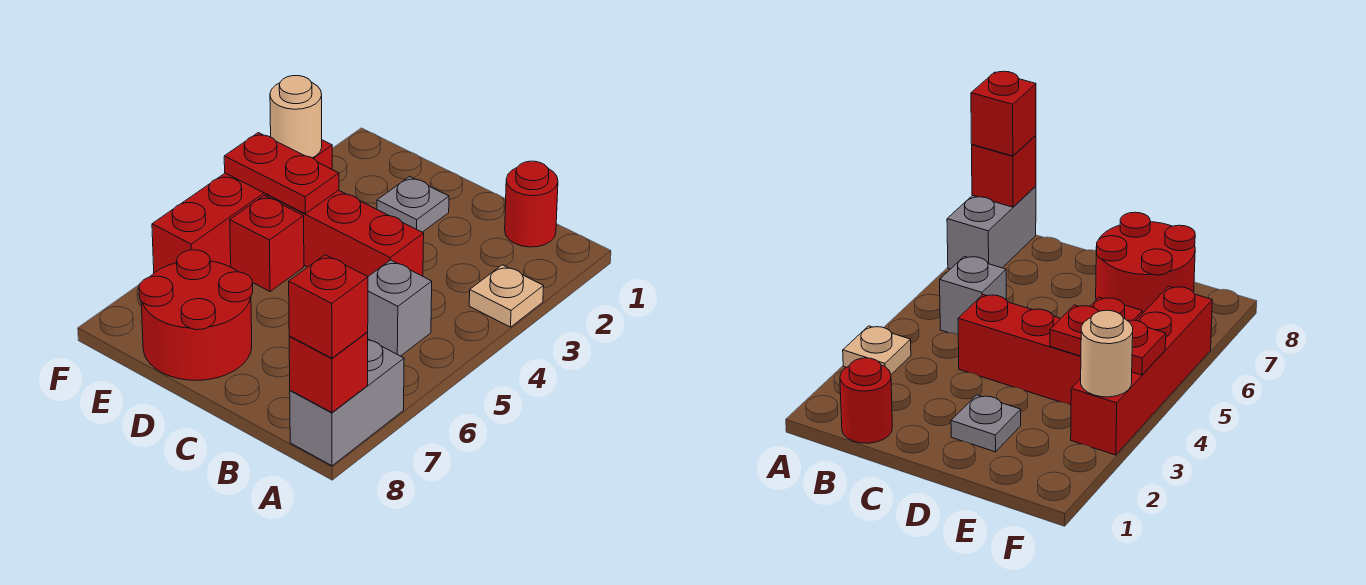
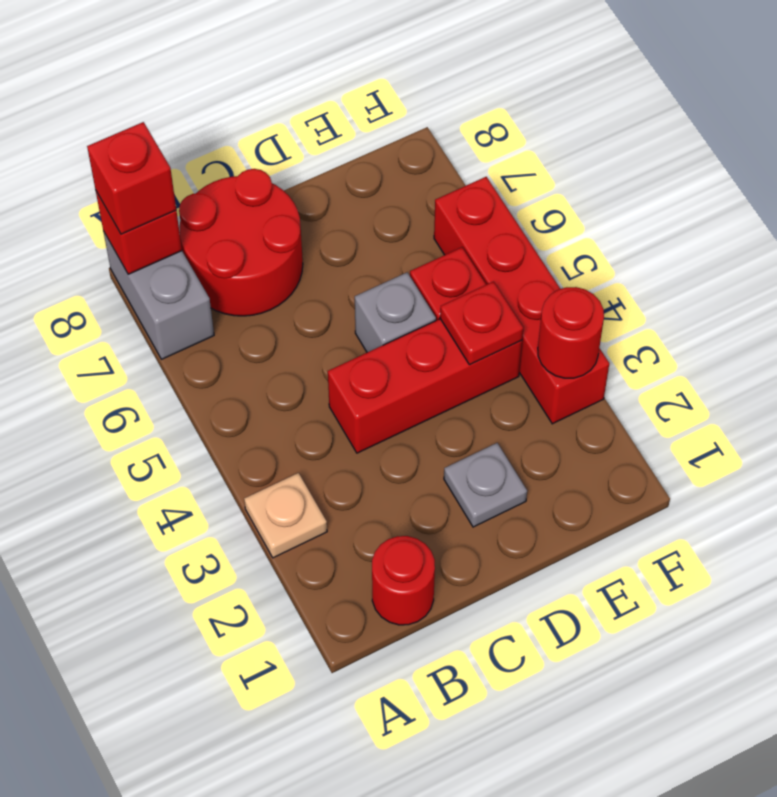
grey 1x1 brick [368,260,432,356] -> grey 1x1 brick moved to [355,272,436,352]
red 2x2 round brick [139,250,253,380] -> red 2x2 round brick moved to [179,169,303,316]
red 1x2 plate [224,133,339,214] -> red 1x1 plate [440,282,523,365]
tan 1x1 round brick [270,76,322,158] -> red 1x1 round brick [538,287,604,378]

